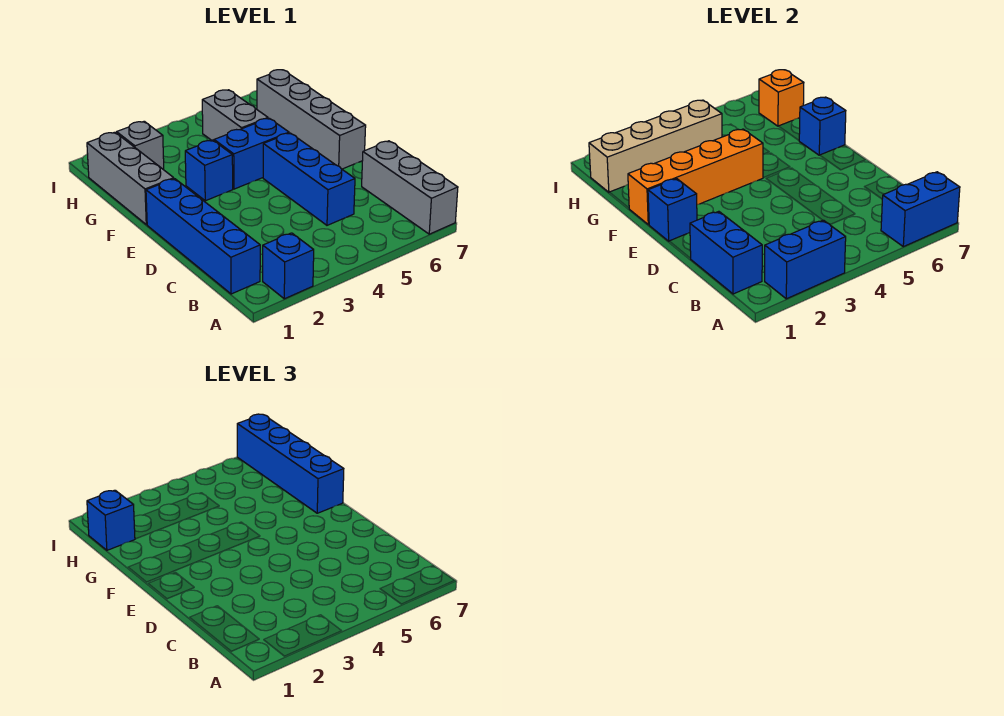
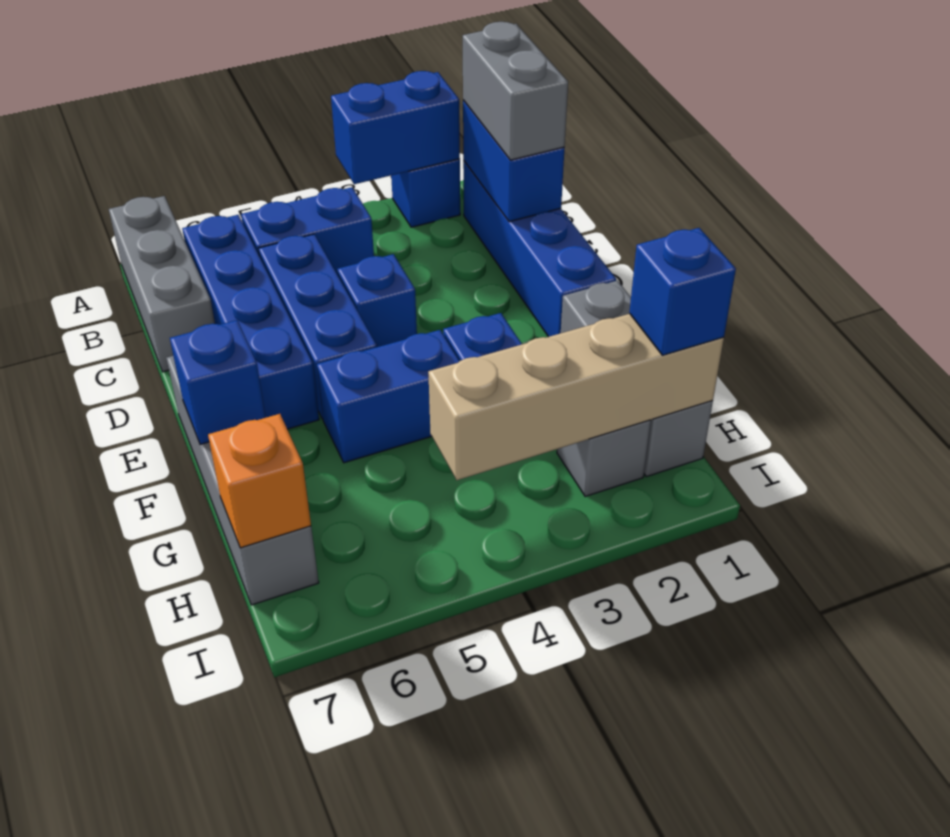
blue 1x2 brick [881,172,960,247] -> blue 1x2 brick moved to [241,187,374,275]
blue 1x1 brick [648,179,697,241] -> blue 1x1 brick moved to [337,254,417,347]
orange 1x4 brick [628,129,763,225] -> none
blue 1x4 brick [237,414,344,513] -> blue 1x4 brick moved to [182,215,319,429]
grey 1x2 brick [202,90,268,141] -> grey 1x2 brick moved to [463,22,568,160]

